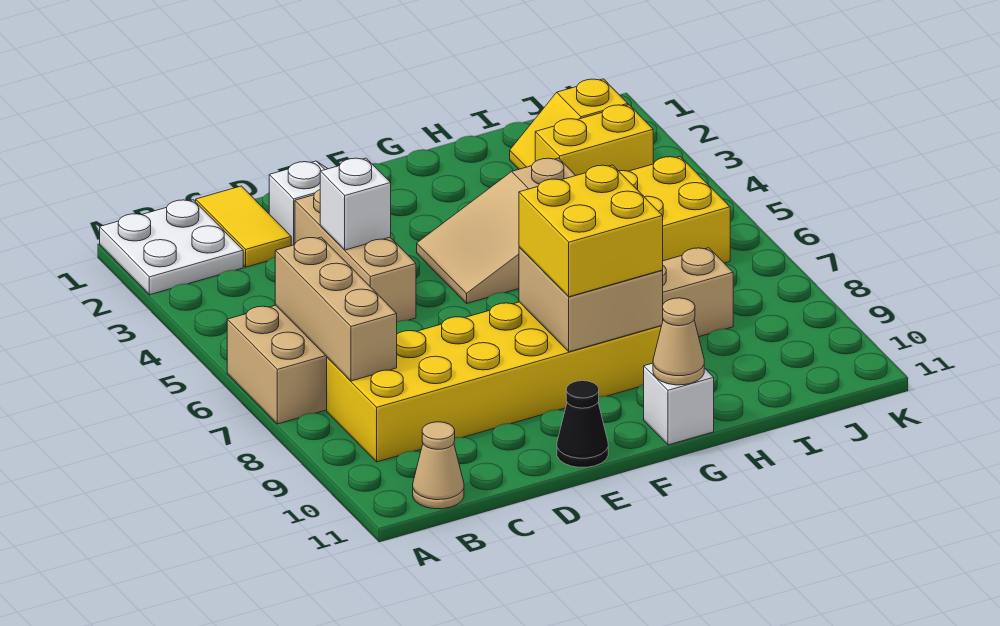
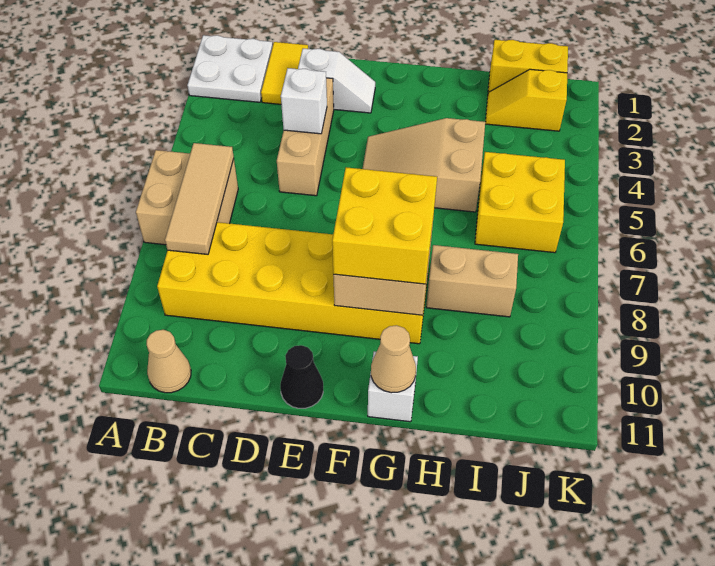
tan 1x3 brick [275,237,397,381] -> tan 1x3 tile [165,143,234,254]
yellow 1x2 brick [535,105,653,175] -> yellow 1x2 brick moved to [488,40,568,92]

